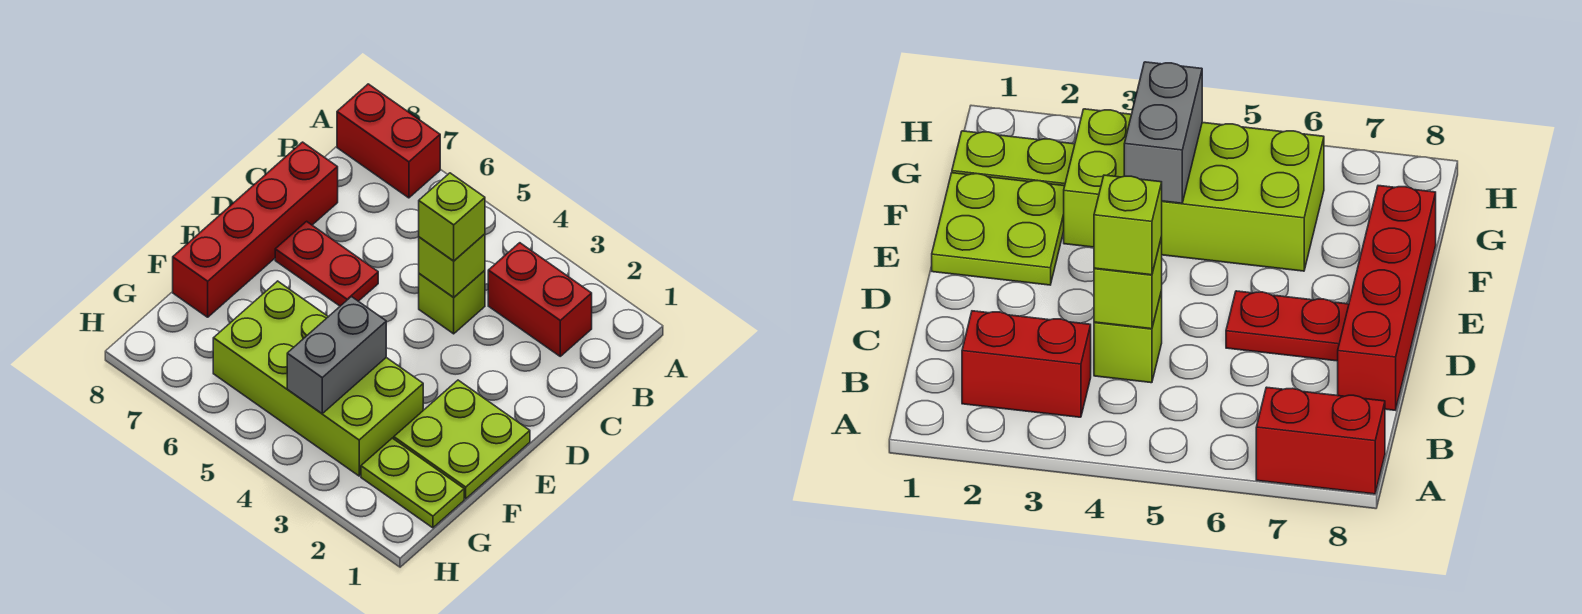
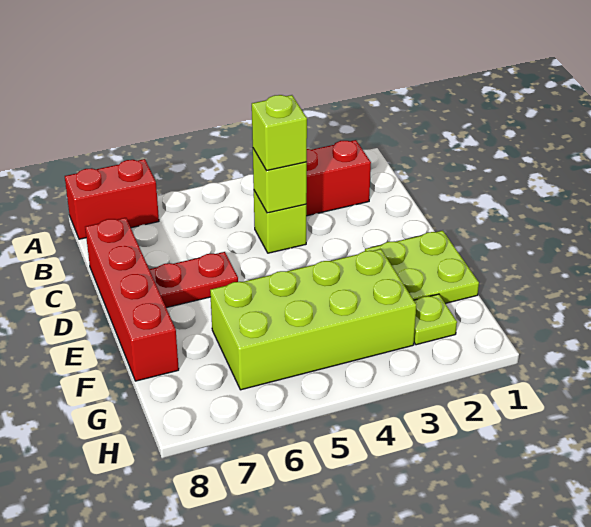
grey 1x2 brick [287,297,386,413] -> none
lime 1x2 plate [361,438,464,528] -> lime 1x1 plate [414,294,457,345]

